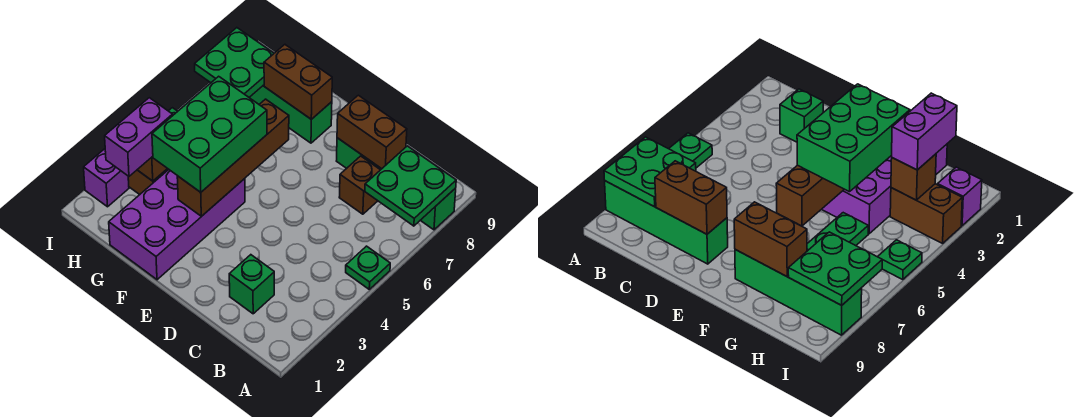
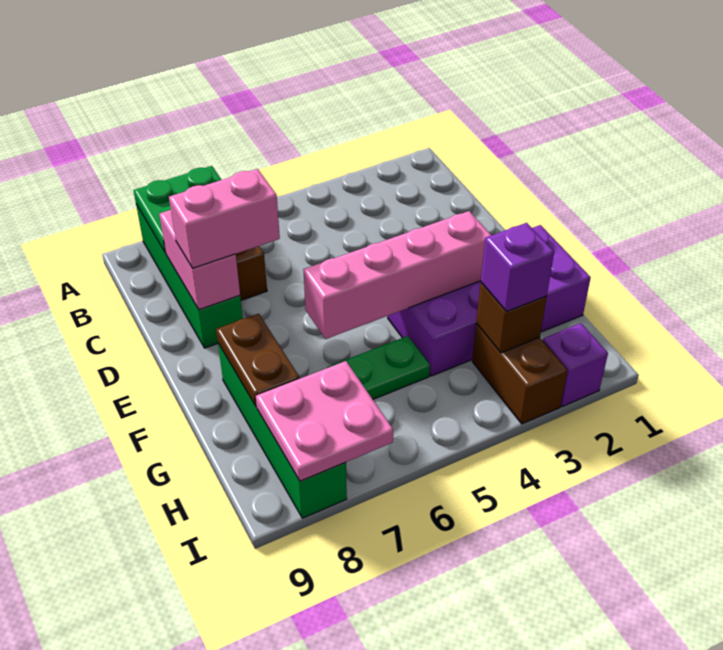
green 1x1 plate [346,246,390,289] -> none
green 1x1 brick [229,255,274,314] -> none
brown 1x2 brick [337,95,407,169] -> pink 1x2 brick [159,210,240,310]
none -> pink 1x2 brick [169,169,280,268]
brown 1x4 brick [177,99,289,216] -> pink 1x4 brick [303,211,491,339]
green 2x3 brick [152,76,267,192] -> none
brown 1x2 brick [264,45,332,119] -> brown 1x2 plate [216,314,299,407]
purple 1x2 brick [105,98,173,176] -> purple 1x1 brick [481,223,554,312]
green 2x2 plate [195,28,274,97] -> pink 2x2 plate [256,361,393,481]
green 1x1 plate [878,240,922,280] -> none

